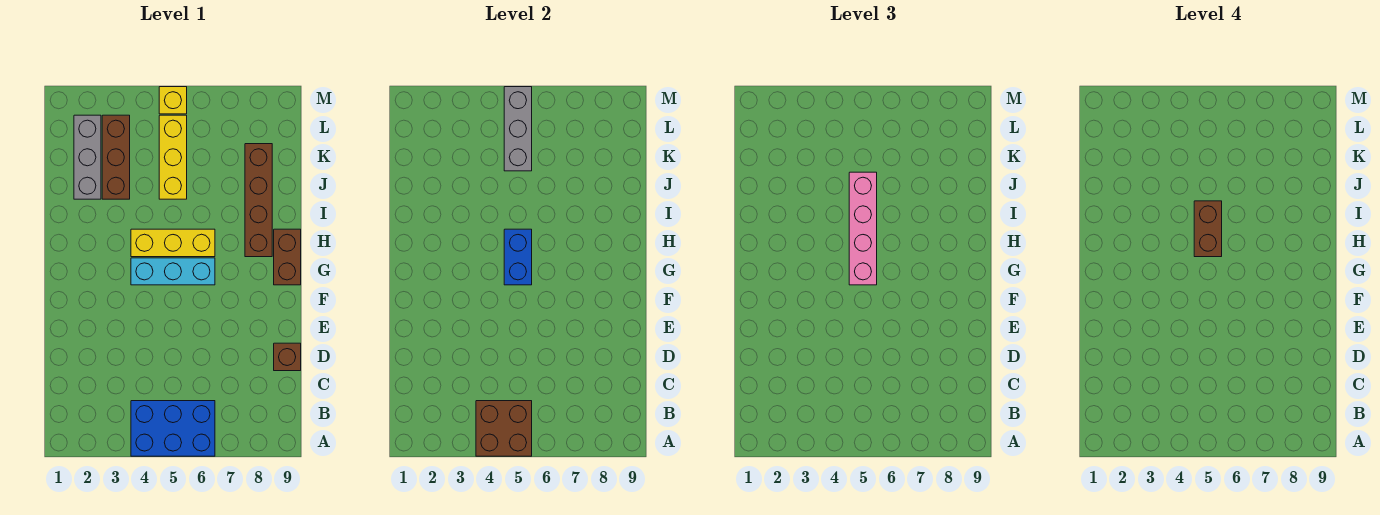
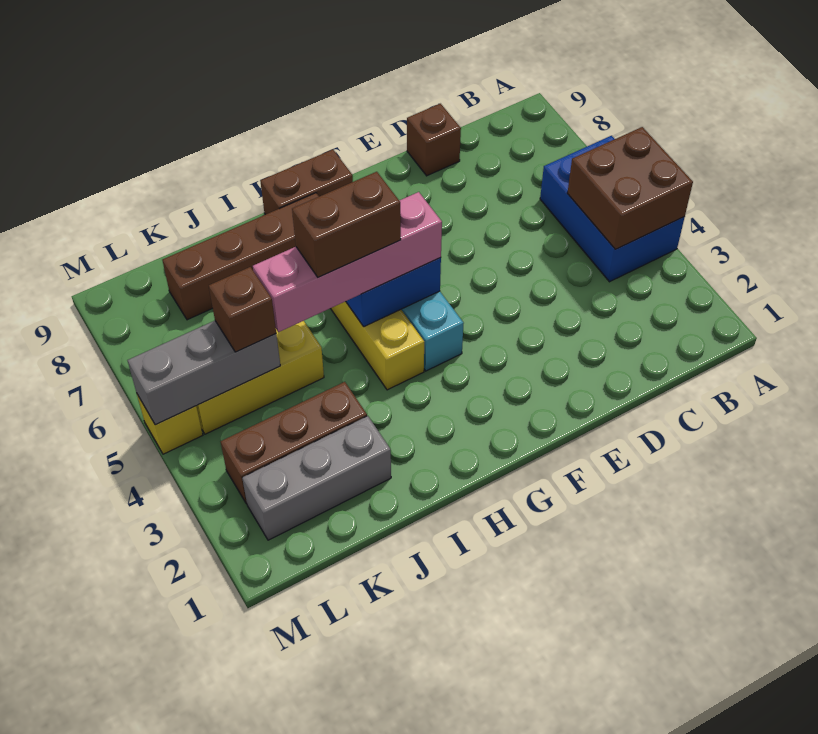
none -> brown 1x1 brick [209,267,276,352]

